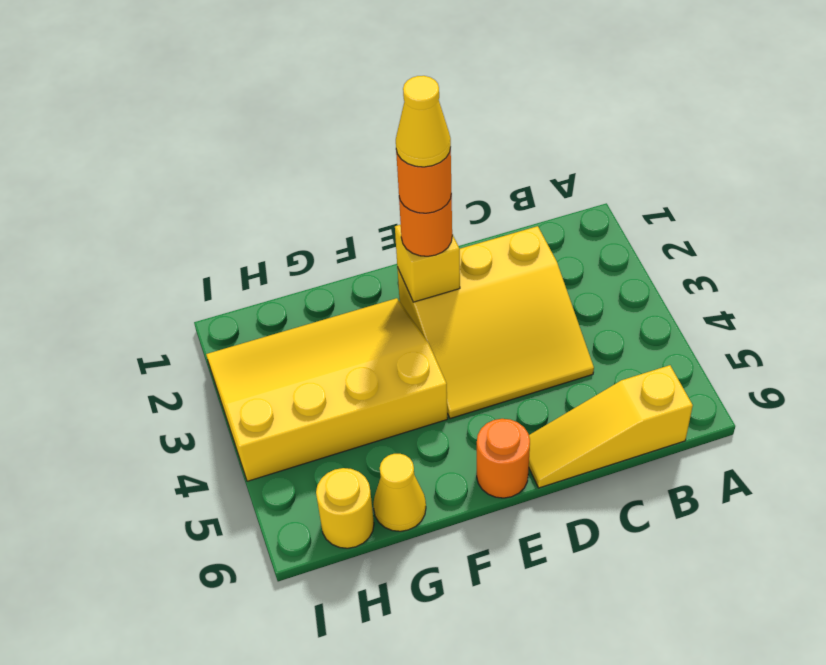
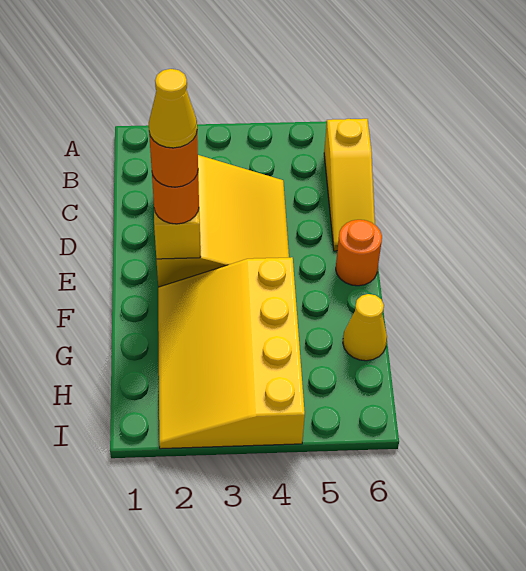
yellow 1x1 round brick [316,468,374,548] -> none

